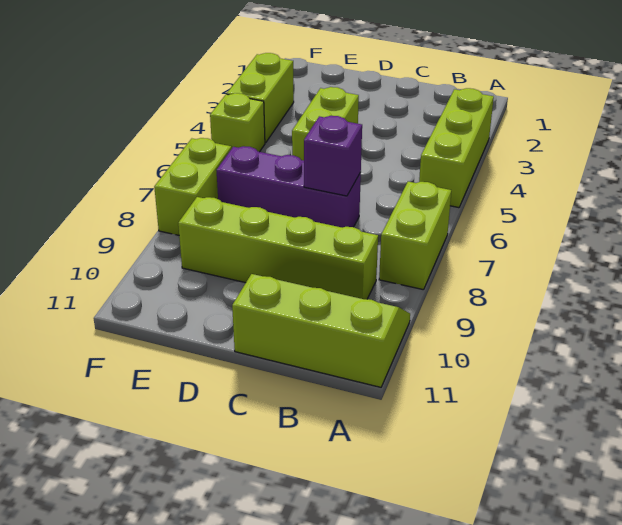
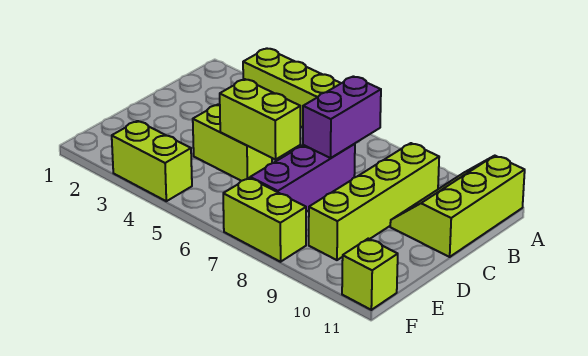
lime 1x2 brick [379,182,451,290] -> lime 1x2 brick moved to [220,79,300,160]
purple 1x1 brick [304,116,362,196] -> purple 1x2 brick [303,76,381,158]
lime 1x1 brick [210,93,265,152] -> lime 1x1 brick moved to [342,239,398,310]

